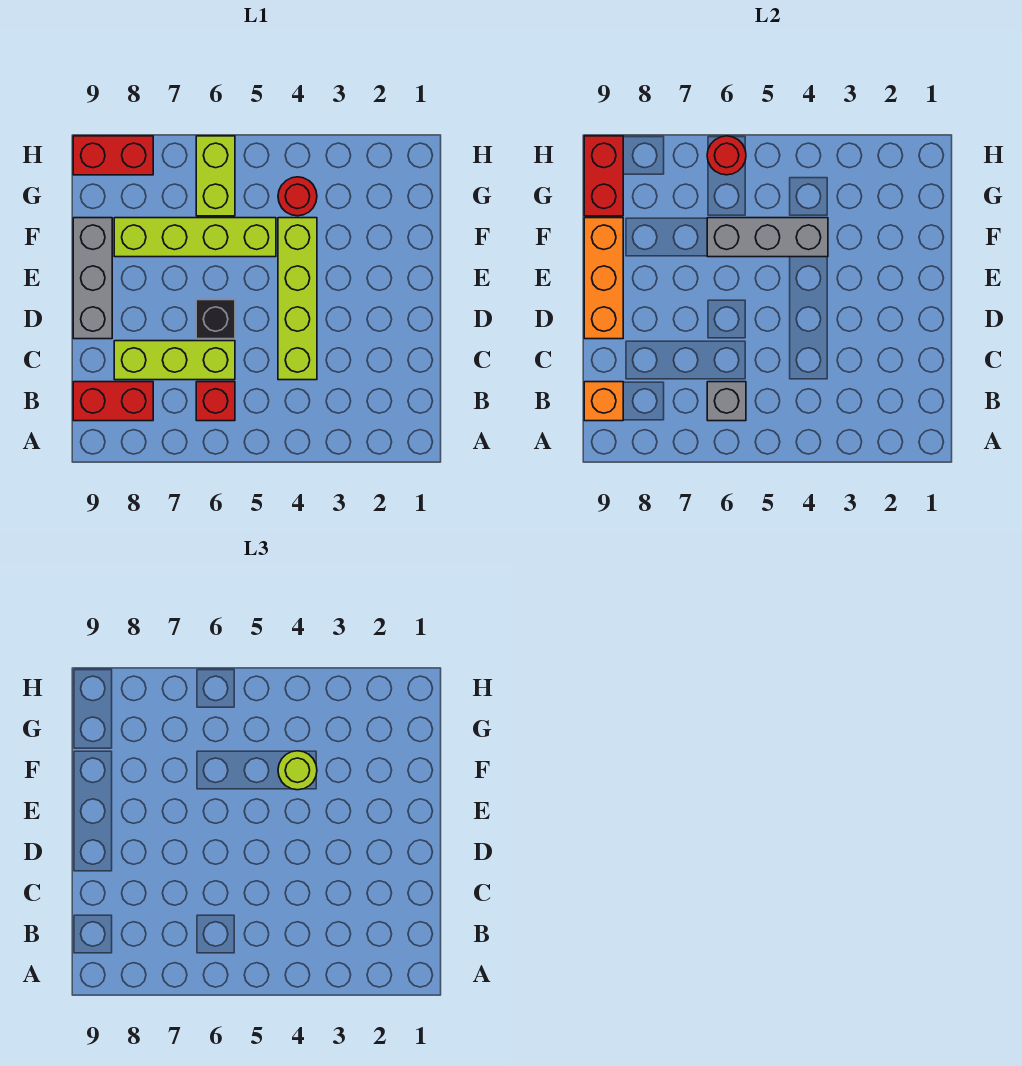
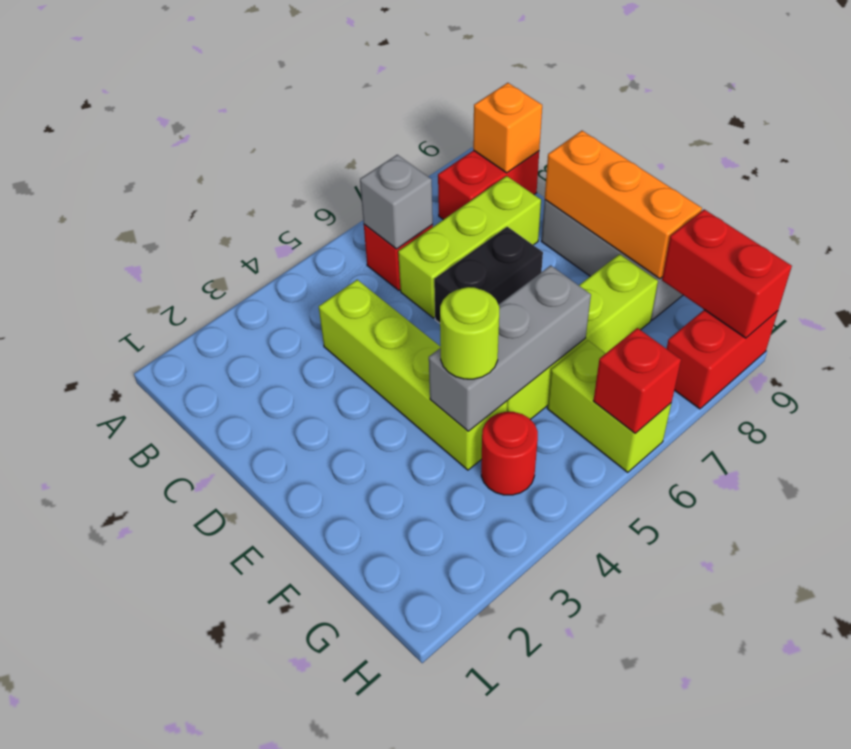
black 1x1 brick [196,300,235,339] -> black 1x2 brick [434,227,543,323]
red 1x1 round brick [707,136,746,175] -> red 1x1 brick [593,328,681,433]

